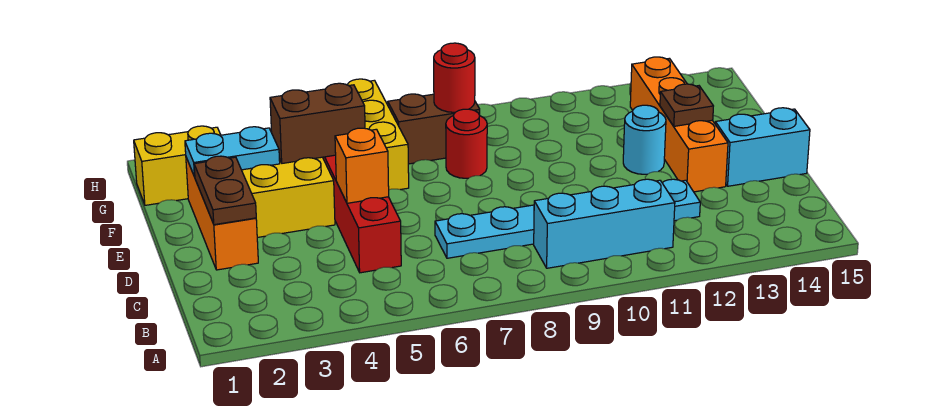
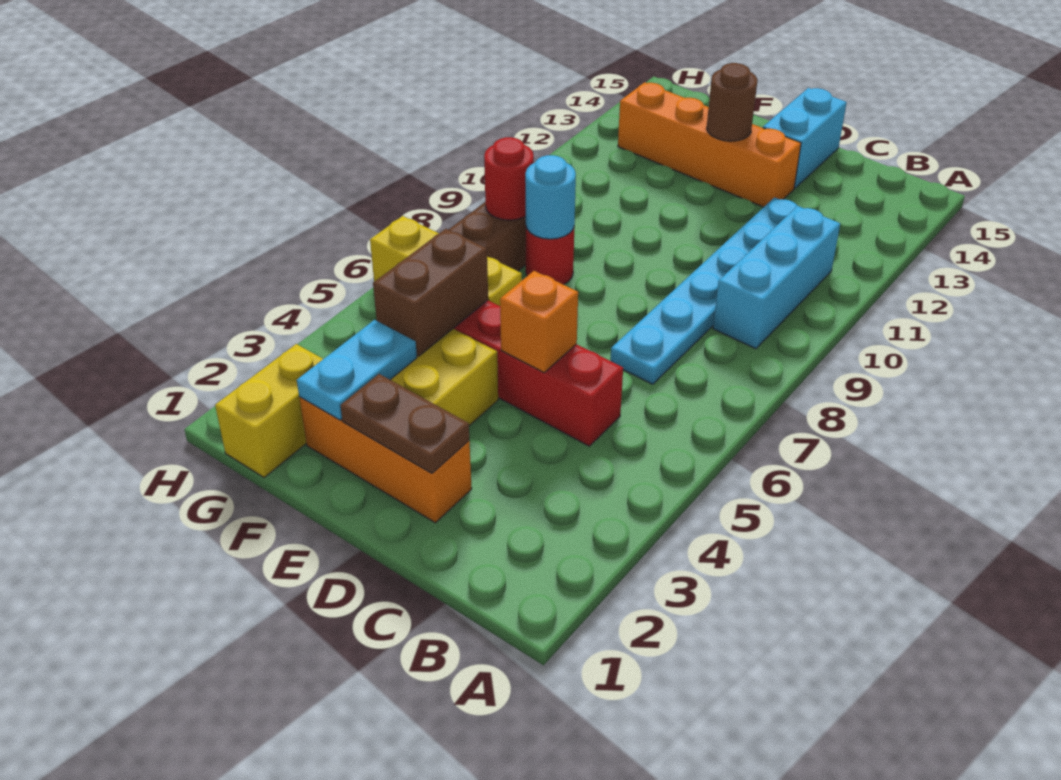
cyan 1x1 round brick [623,105,666,174] -> cyan 1x1 round brick moved to [525,155,576,239]
brown 1x1 plate [660,84,713,126] -> brown 1x1 round brick [707,63,758,141]

